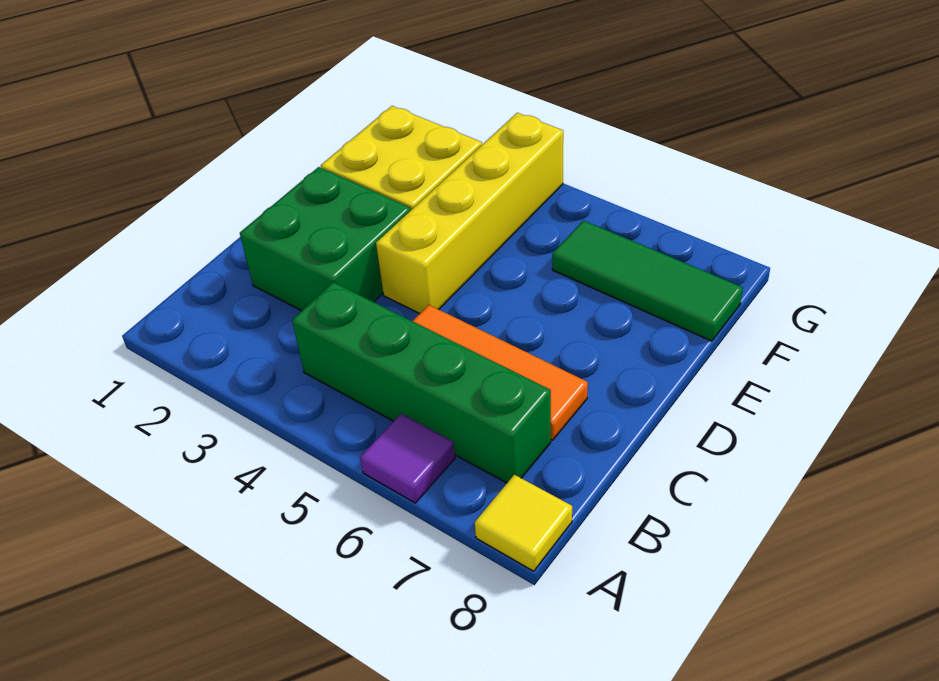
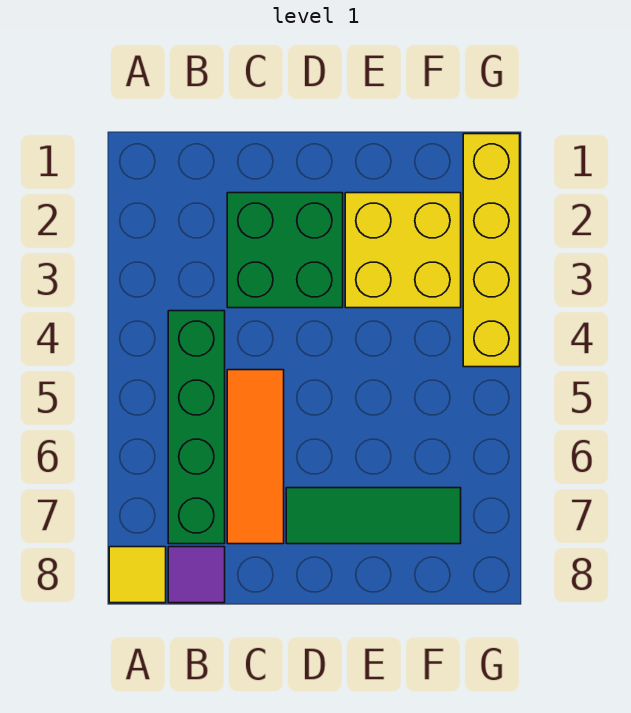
purple 1x1 tile [360,414,455,503] -> purple 1x1 tile moved to [168,547,225,603]
yellow 1x4 brick [376,113,563,313] -> yellow 1x4 brick turned to [463,134,520,367]
green 1x3 tile [552,221,743,341] -> green 1x3 tile turned to [286,488,461,544]

